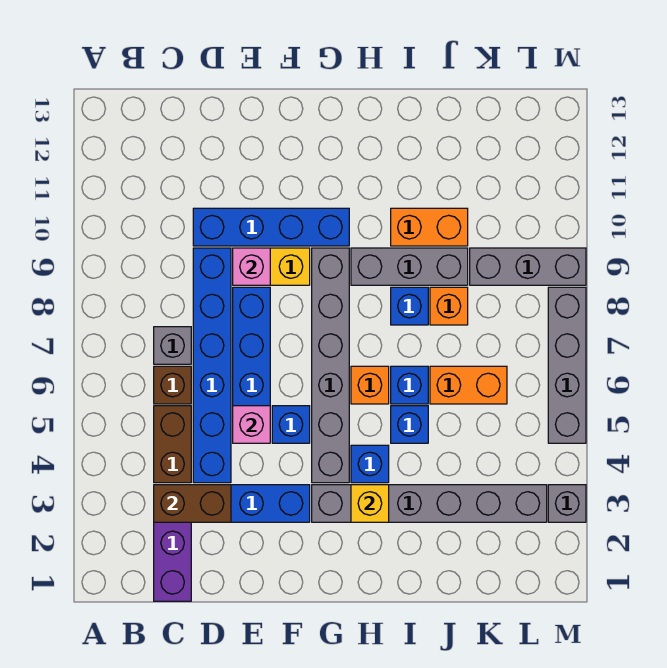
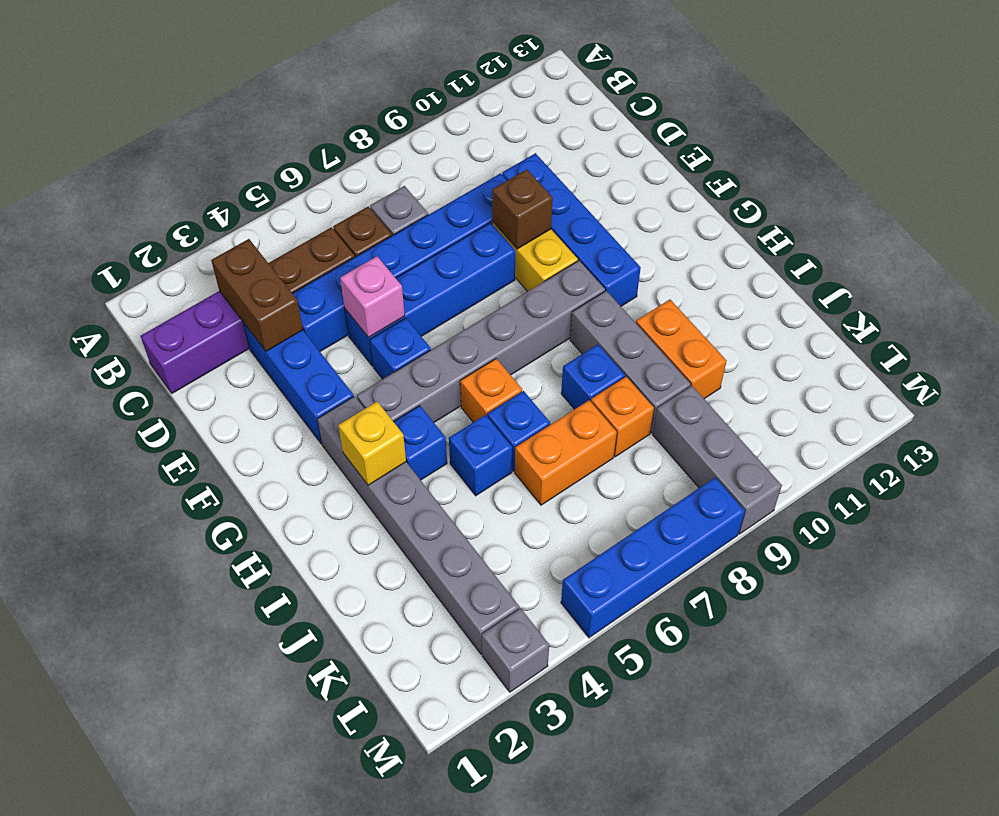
pink 1x1 brick [233,248,270,285] -> brown 1x1 brick [492,169,553,249]
orange 1x2 brick [430,366,507,404] -> orange 1x2 brick turned to [515,400,617,505]
grey 1x4 brick [548,287,586,443] -> blue 1x4 brick [561,477,745,638]

